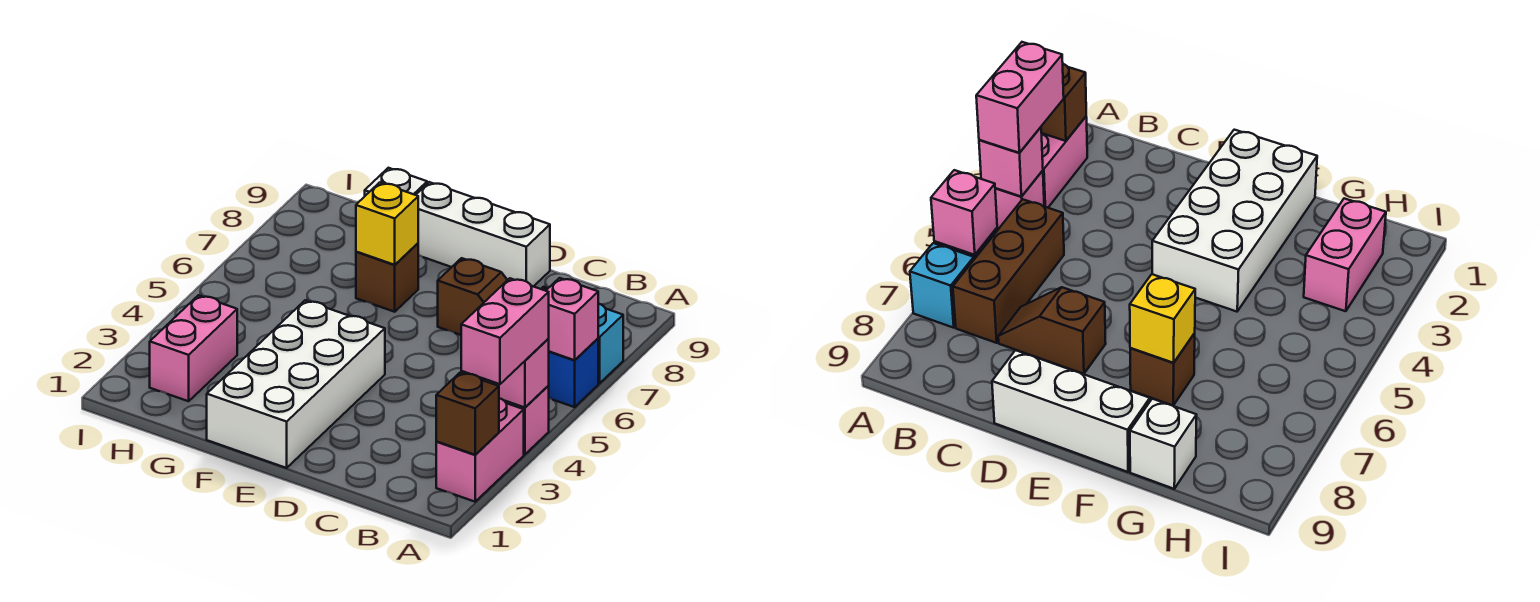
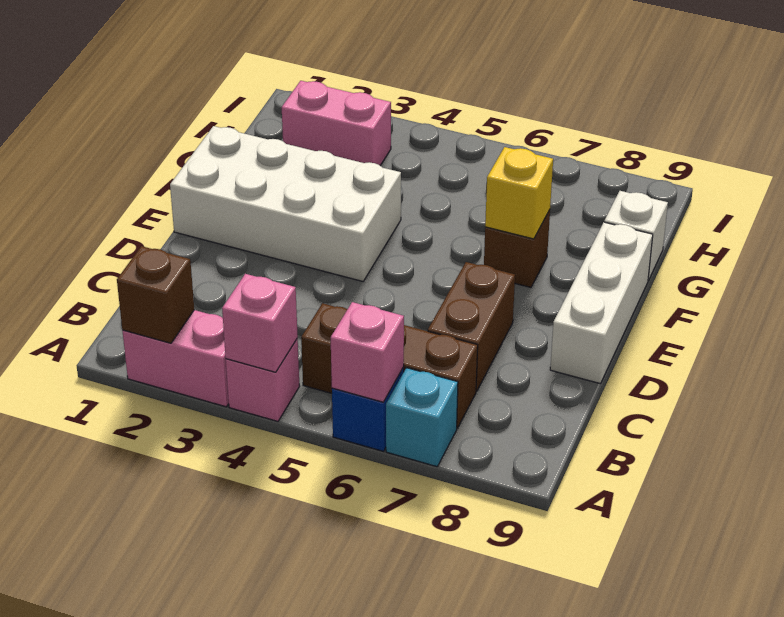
pink 1x2 brick [461,278,549,384] -> none
brown 1x2 slope [438,258,507,335] -> brown 1x2 brick [428,262,515,391]

